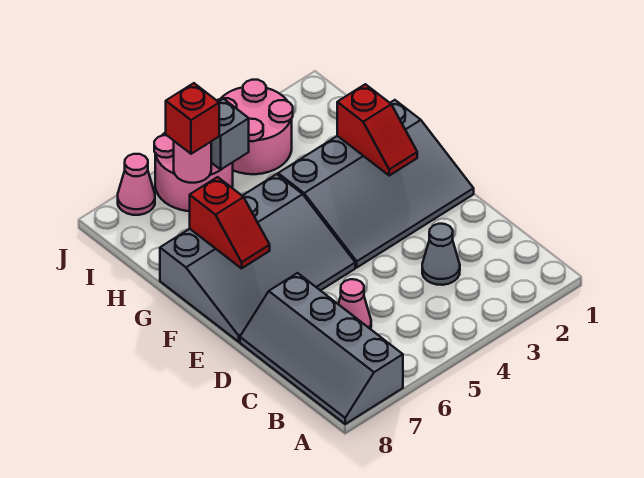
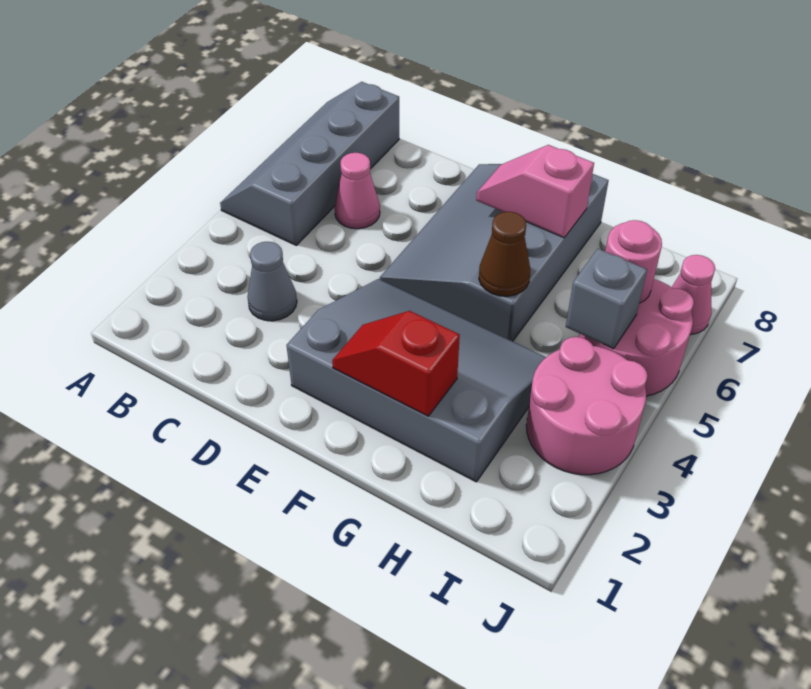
grey 2x4 slope [240,273,403,424] -> grey 2x4 slope turned to [220,82,399,245]
grey 3x4 slope [278,100,474,267] -> grey 3x4 slope turned to [286,279,546,482]
red 1x2 slope [190,177,270,268] -> pink 1x2 slope [476,145,594,238]
none -> brown 1x1 cone [479,212,530,296]
red 1x1 brick [166,83,219,154] -> none

